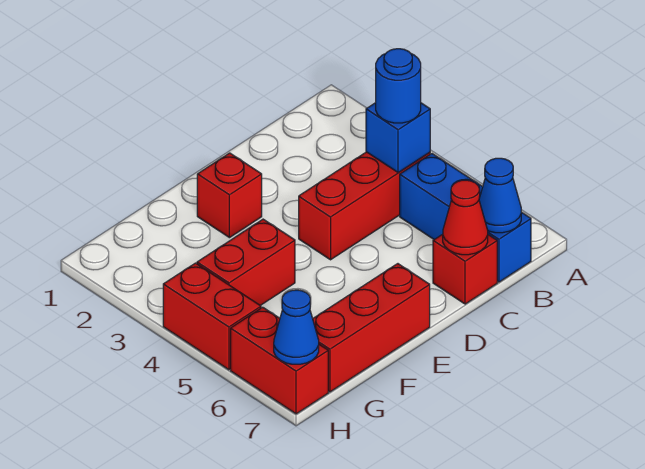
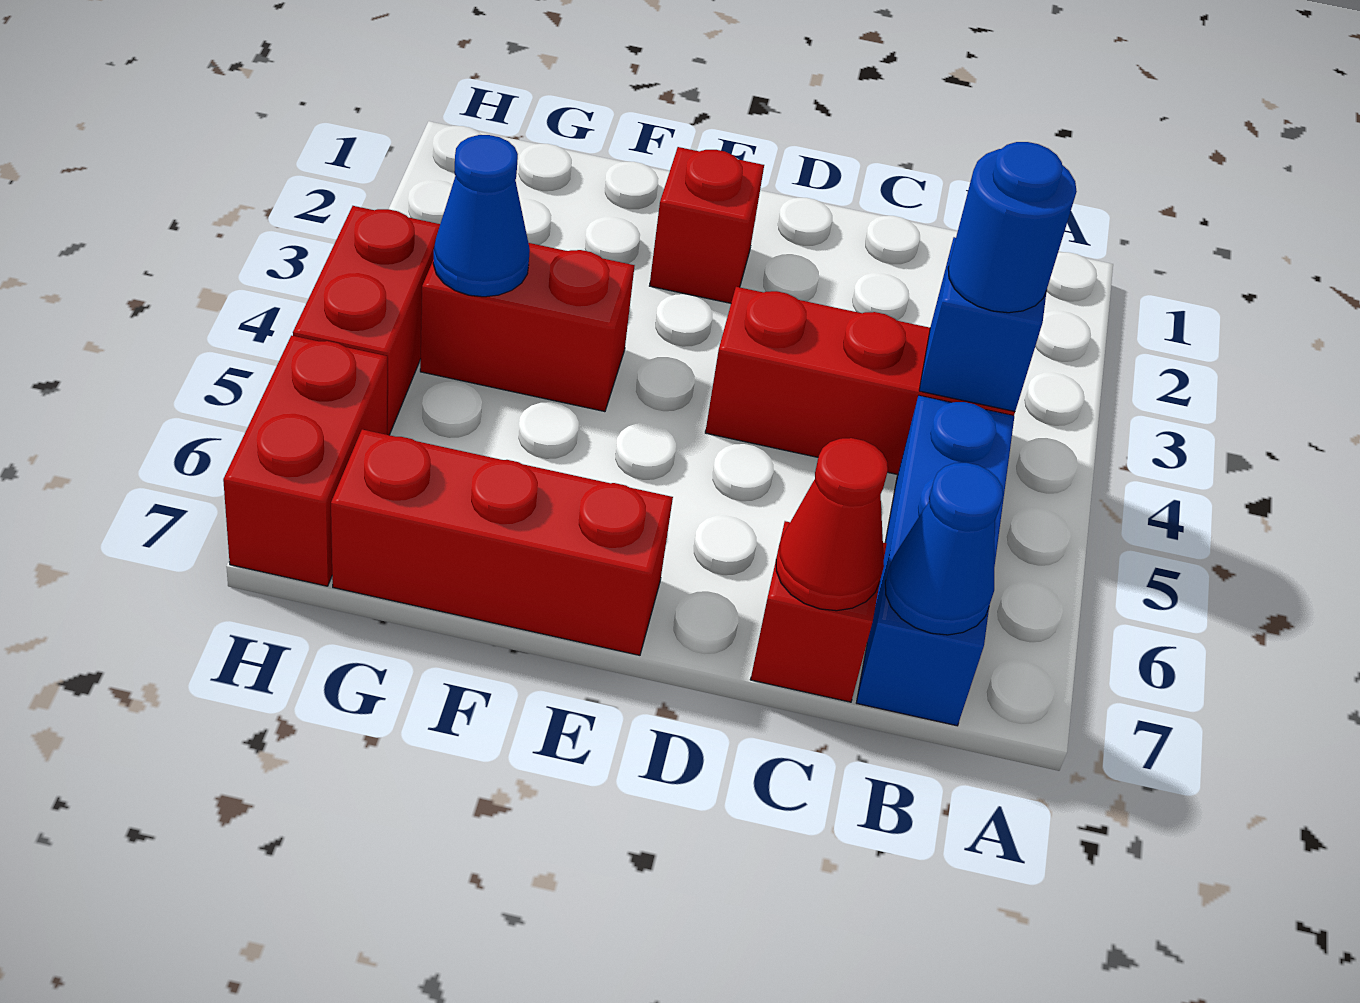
blue 1x1 cone [274,290,319,364] -> blue 1x1 cone moved to [433,135,530,297]

